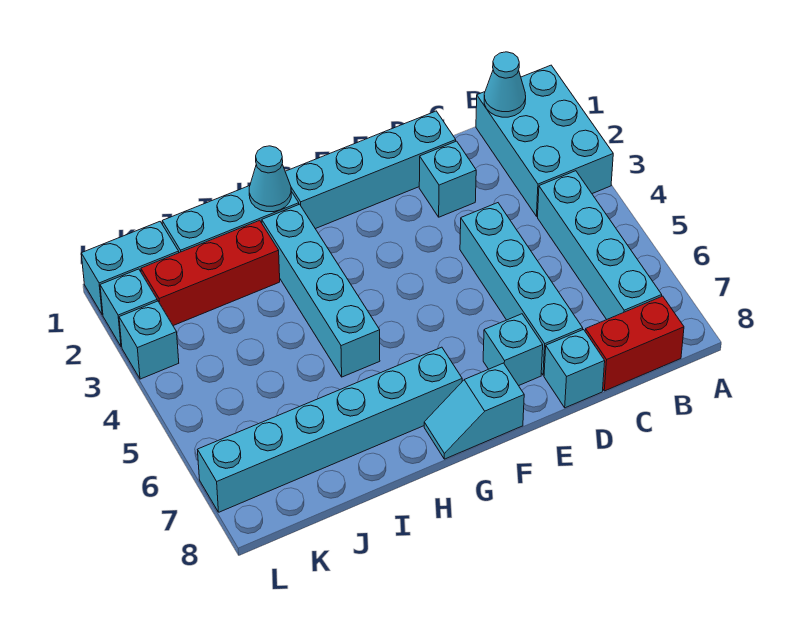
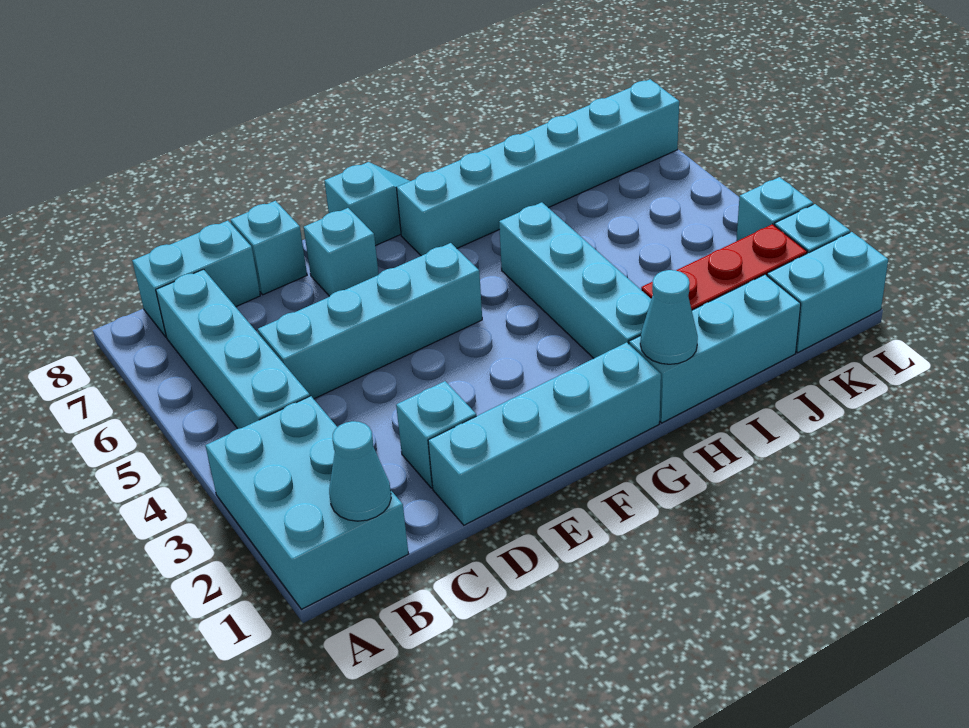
red 1x2 brick [585,296,684,391] -> cyan 1x2 brick [132,221,260,337]
cyan 1x4 brick [460,203,583,375] -> cyan 1x4 brick turned to [258,243,482,399]

